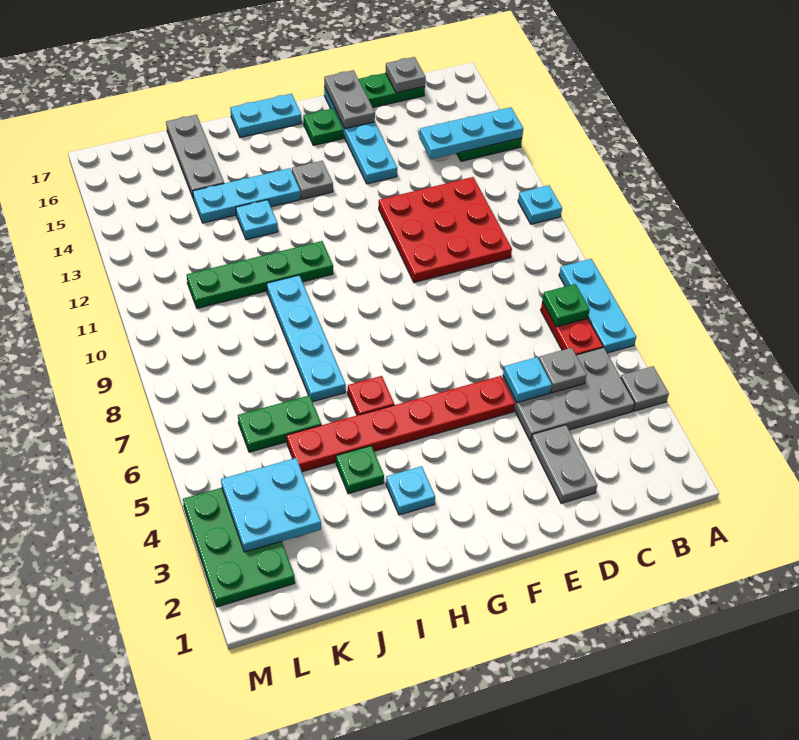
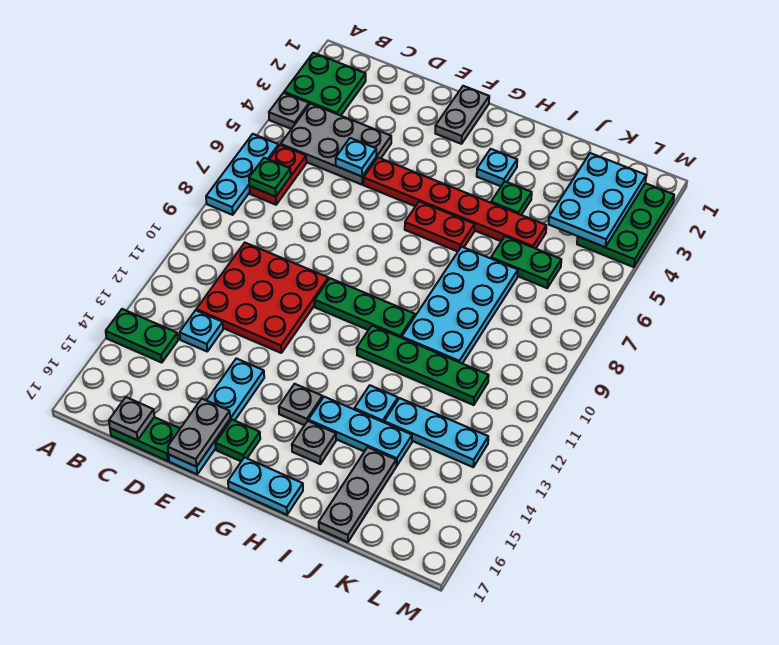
none -> green 2x2 plate [284,53,366,116]
cyan 1x1 plate [518,185,562,224] -> cyan 1x1 plate moved to [180,310,223,351]
cyan 1x3 plate [419,107,523,159] -> cyan 1x3 plate moved to [384,398,488,467]
grey 1x1 plate [539,348,587,393] -> grey 1x1 plate moved to [292,421,336,464]
grey 1x2 plate [531,425,597,503] -> grey 1x2 plate moved to [435,86,489,144]
none -> green 1x3 plate [315,278,415,338]
red 1x1 plate [348,376,394,415] -> red 1x2 plate [405,201,475,252]
cyan 1x4 plate [267,275,346,402] -> cyan 2x4 plate [402,247,518,363]
cyan 2x2 plate [221,458,321,552] -> cyan 2x3 plate [549,153,646,247]

